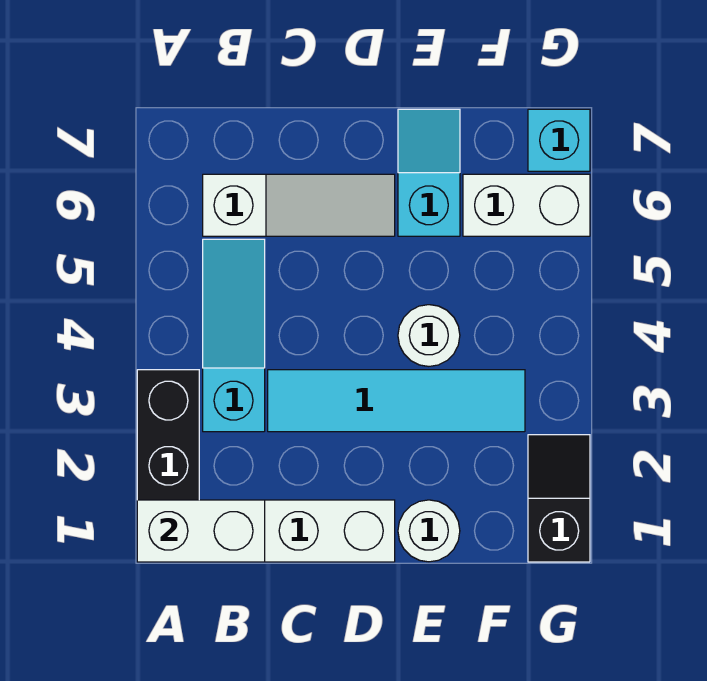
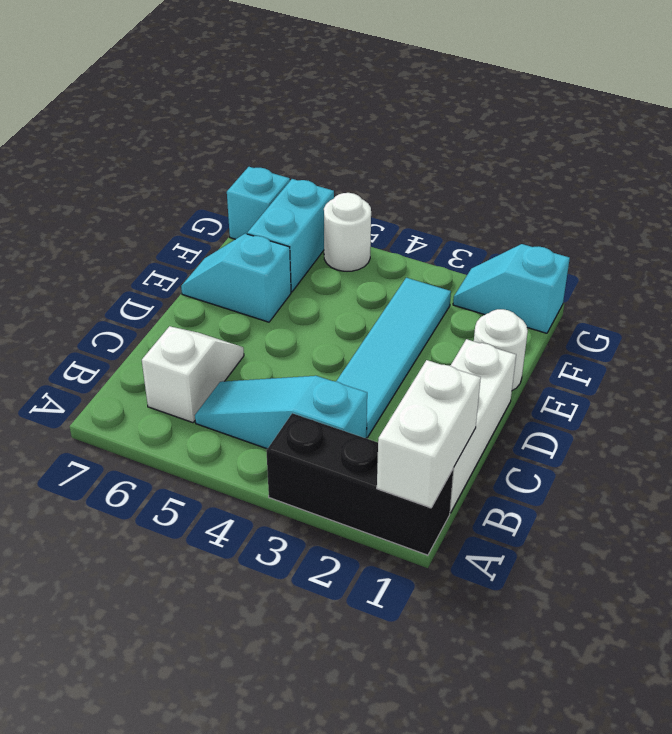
white 1x3 slope [203,174,395,236] -> white 1x2 slope [142,326,244,423]
white 1x1 round brick [398,305,460,366] -> white 1x1 round brick moved to [324,193,371,271]
white 1x2 brick [463,174,590,236] -> cyan 1x2 brick [247,179,334,292]
black 1x2 slope [528,435,590,562] -> cyan 1x2 slope [453,244,570,333]

